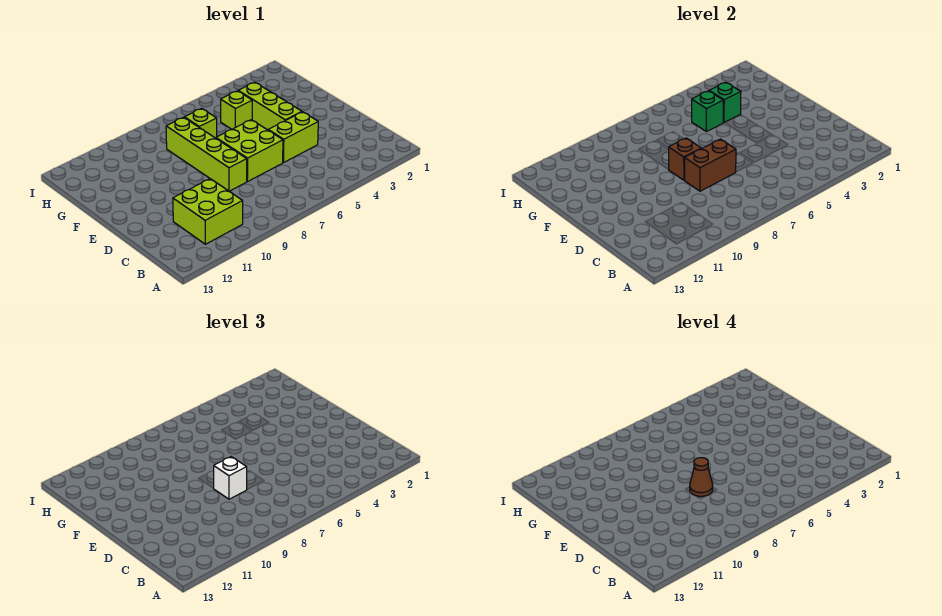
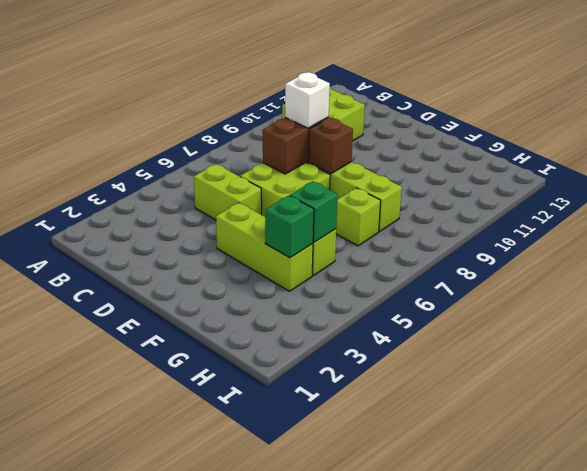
lime 1x2 brick [268,112,318,163] -> lime 1x2 brick turned to [194,164,262,220]
brown 1x1 cone [690,458,713,496] -> none

